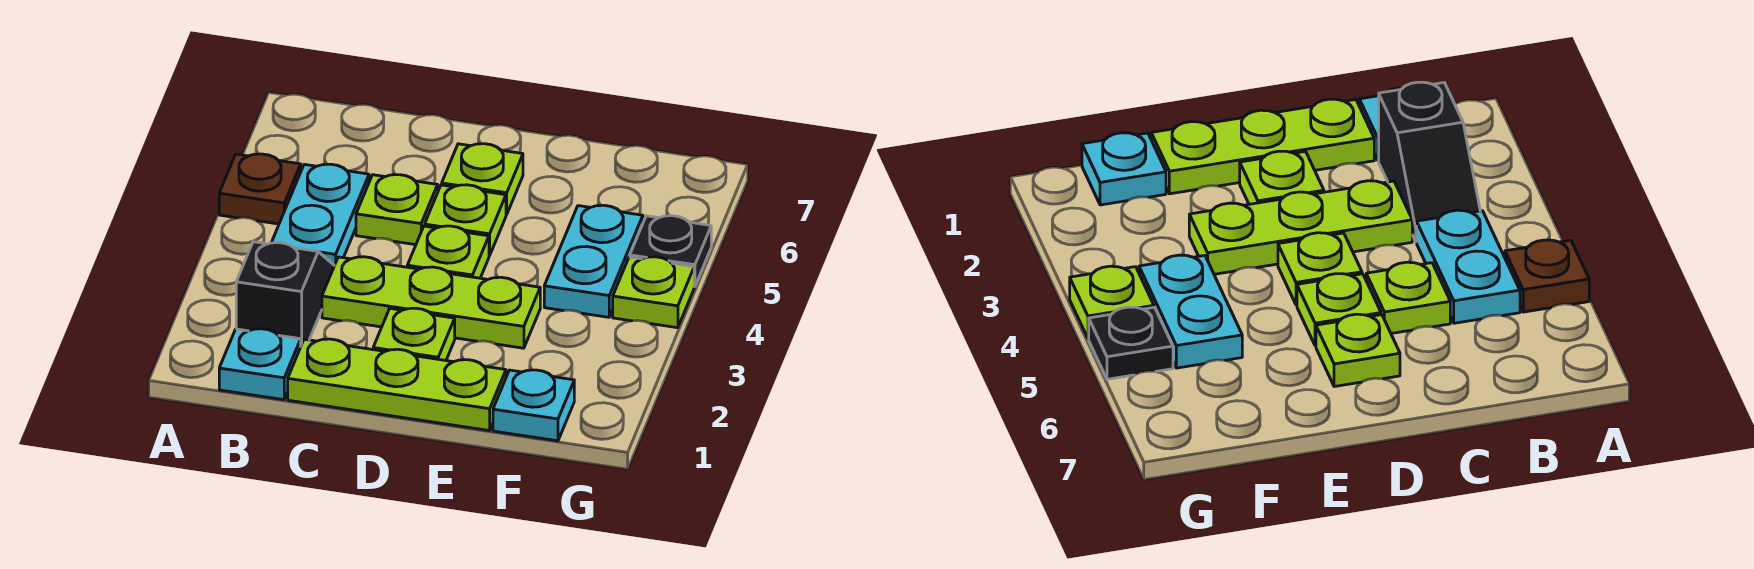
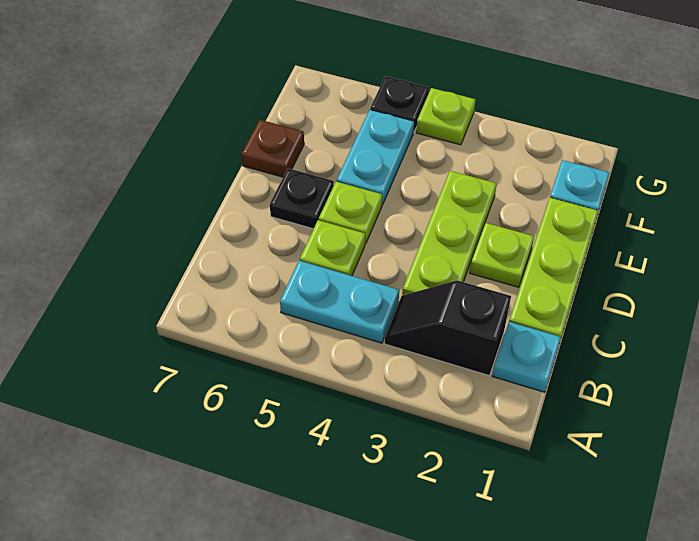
brown 1x1 plate [219,154,301,224] -> brown 1x1 plate moved to [241,120,304,177]
lime 1x1 plate [407,226,489,278] -> none
lime 1x1 plate [442,144,523,215] -> black 1x1 plate [270,168,334,229]
cyan 1x2 plate [544,205,643,317] -> cyan 1x2 plate turned to [337,110,414,205]

